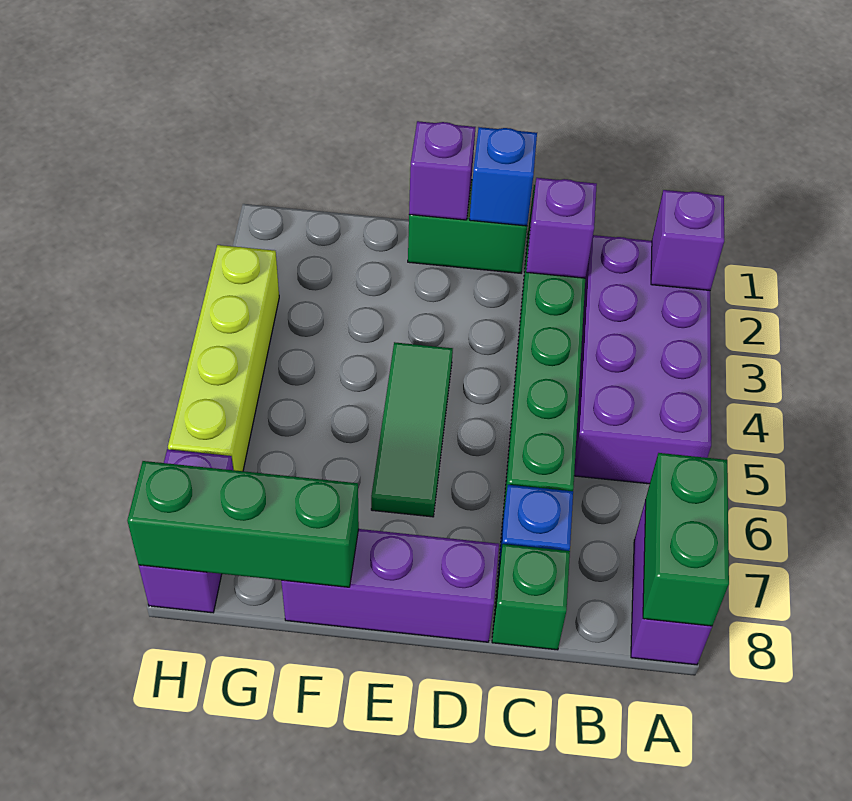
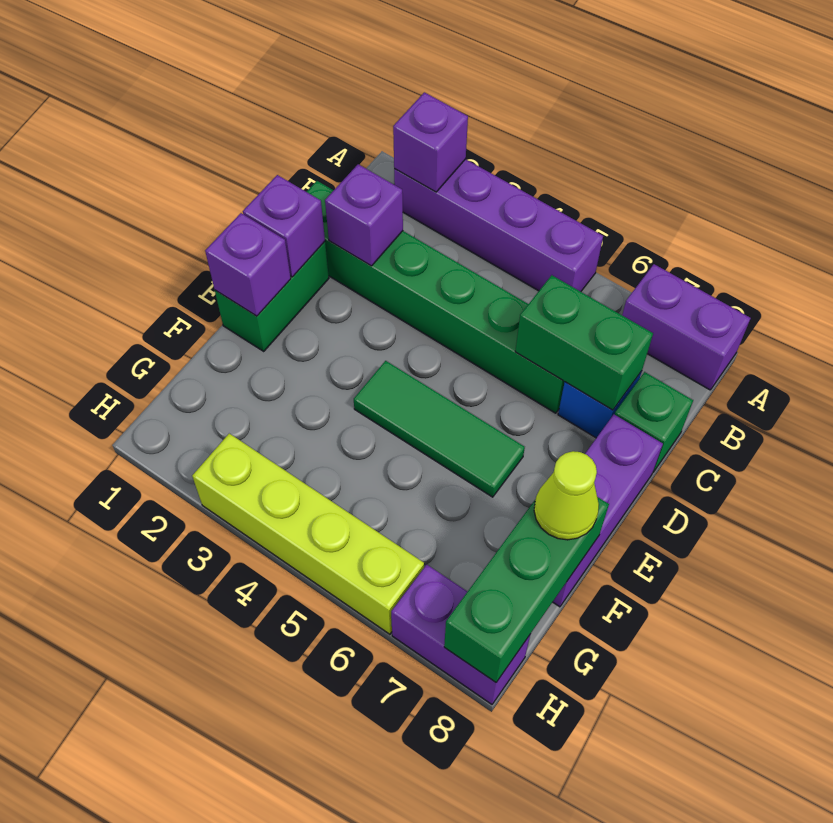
purple 2x4 brick [574,235,711,484] -> purple 1x4 brick [394,159,603,292]
green 1x2 brick [643,453,729,626] -> green 1x2 brick moved to [515,275,653,410]
blue 1x1 brick [470,127,537,226] -> purple 1x1 brick [243,175,325,277]
none -> lime 1x1 cone [534,451,599,540]

